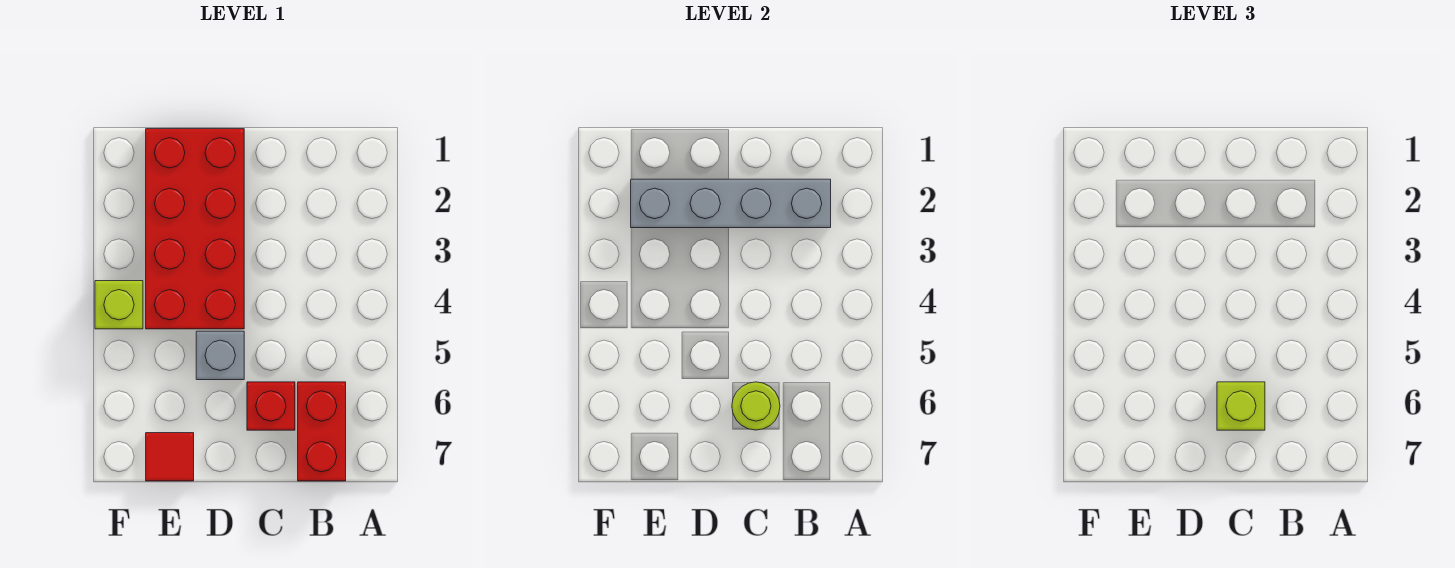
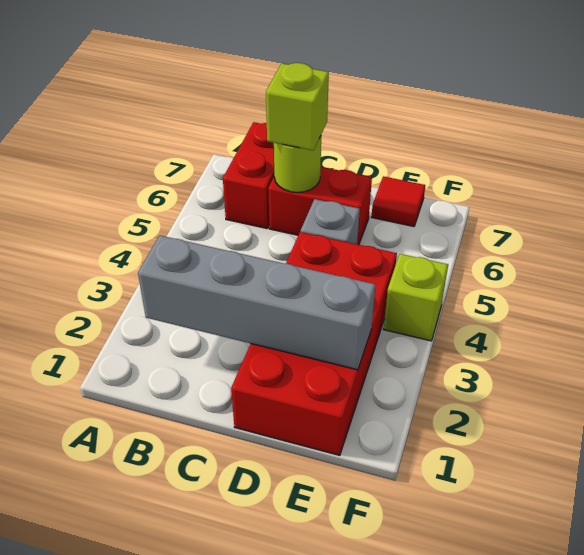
red 1x1 brick [247,382,295,430] -> red 1x2 brick [268,167,372,245]

